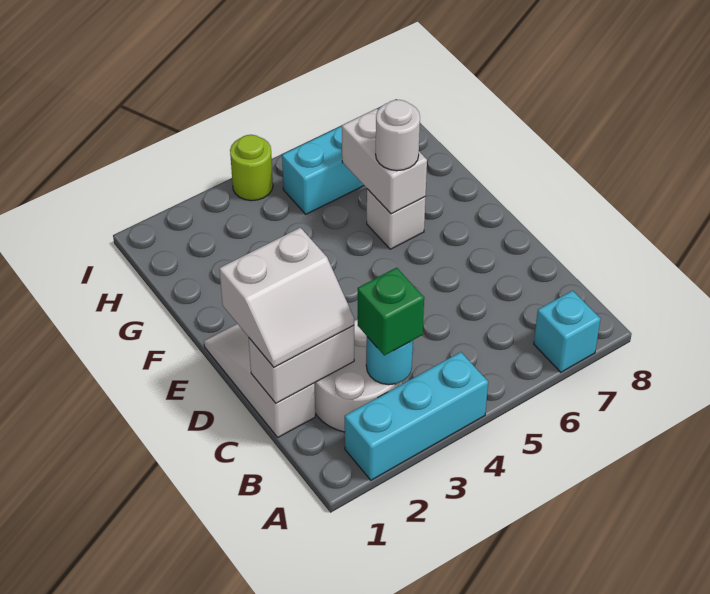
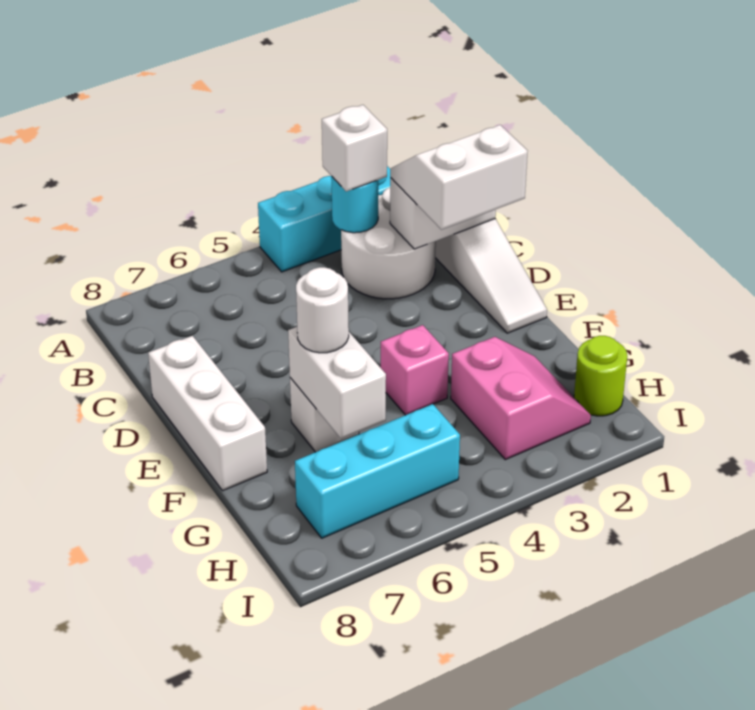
cyan 1x1 brick [534,291,600,372] -> none
green 1x1 brick [358,268,424,355] -> white 1x1 brick [322,105,387,191]
none -> white 1x3 brick [148,336,267,491]
none -> pink 1x1 brick [381,325,449,415]
none -> pink 2x2 slope [451,337,591,460]
lime 1x1 round brick [230,135,273,201] -> lime 1x1 round brick moved to [574,336,627,416]

